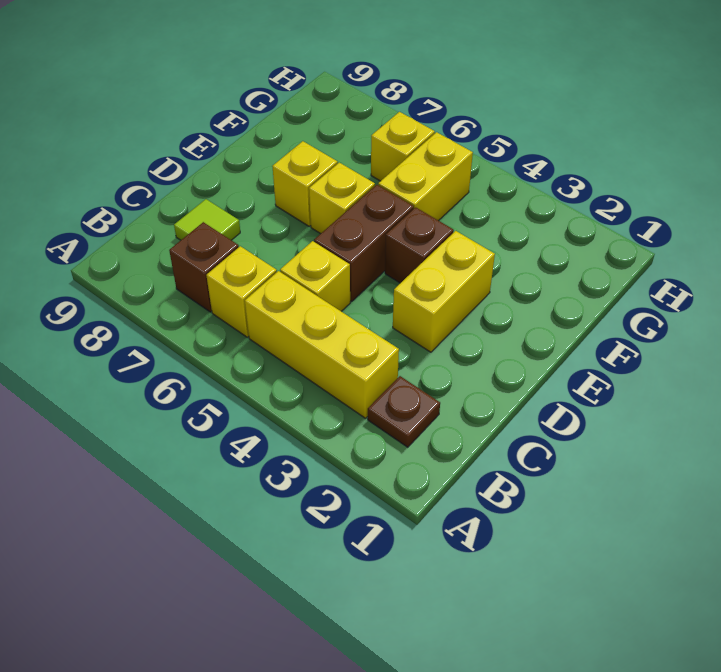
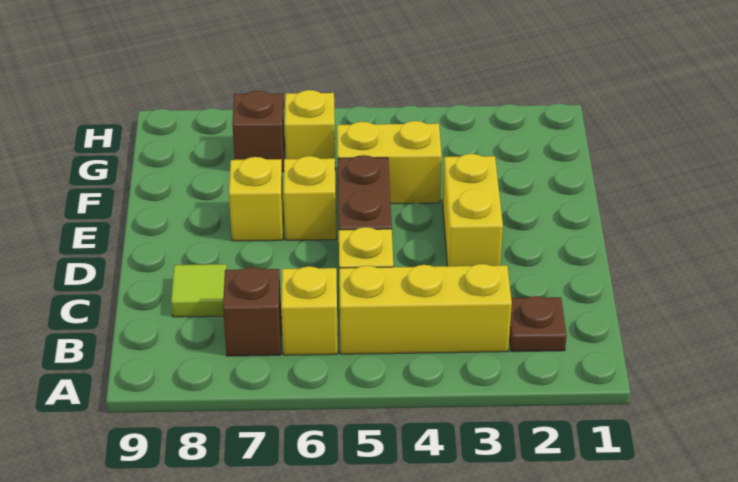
brown 1x1 brick [385,207,454,283] -> brown 1x1 brick moved to [232,91,285,172]
yellow 1x2 brick [378,132,473,221] -> yellow 1x2 brick turned to [337,121,442,204]

